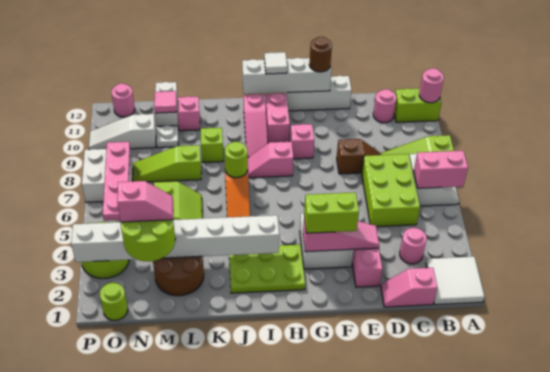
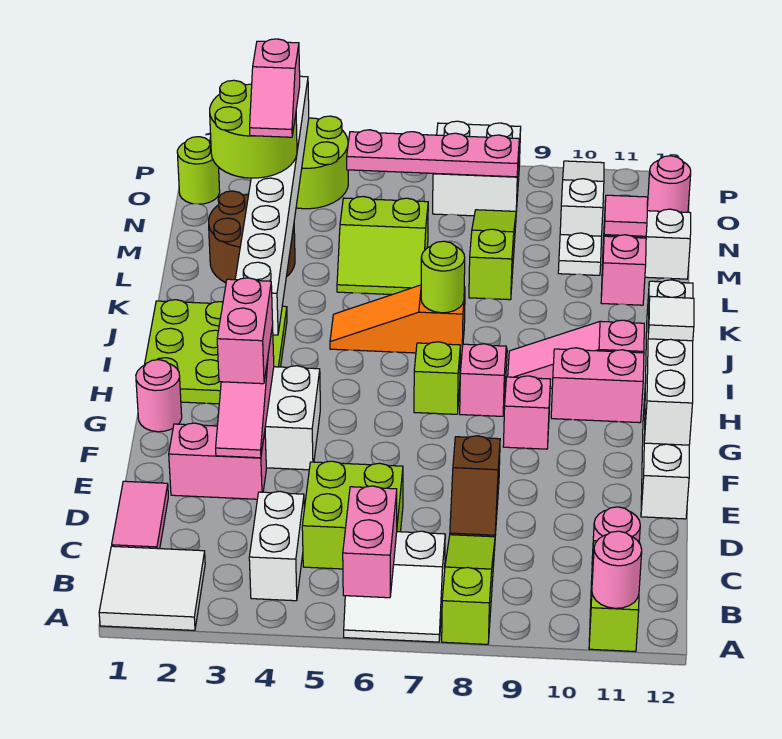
none -> white 1x2 brick [249,491,304,601]
pink 1x2 slope [381,268,437,307] -> pink 1x2 tile [112,481,168,549]
pink 1x1 round brick [400,228,427,264] -> pink 1x1 round brick moved to [136,360,182,432]
lime 2x3 brick [362,154,420,227] -> lime 2x2 brick [302,461,403,569]
lime 1x2 brick [304,192,359,233] -> pink 1x2 brick [217,278,273,384]
brown 1x1 round brick [309,37,332,72] -> none
lime 2x3 plate [229,245,305,293] -> lime 3x3 plate [145,300,287,404]
lime 1x1 brick [200,128,223,163] -> lime 1x1 brick moved to [414,342,460,414]

